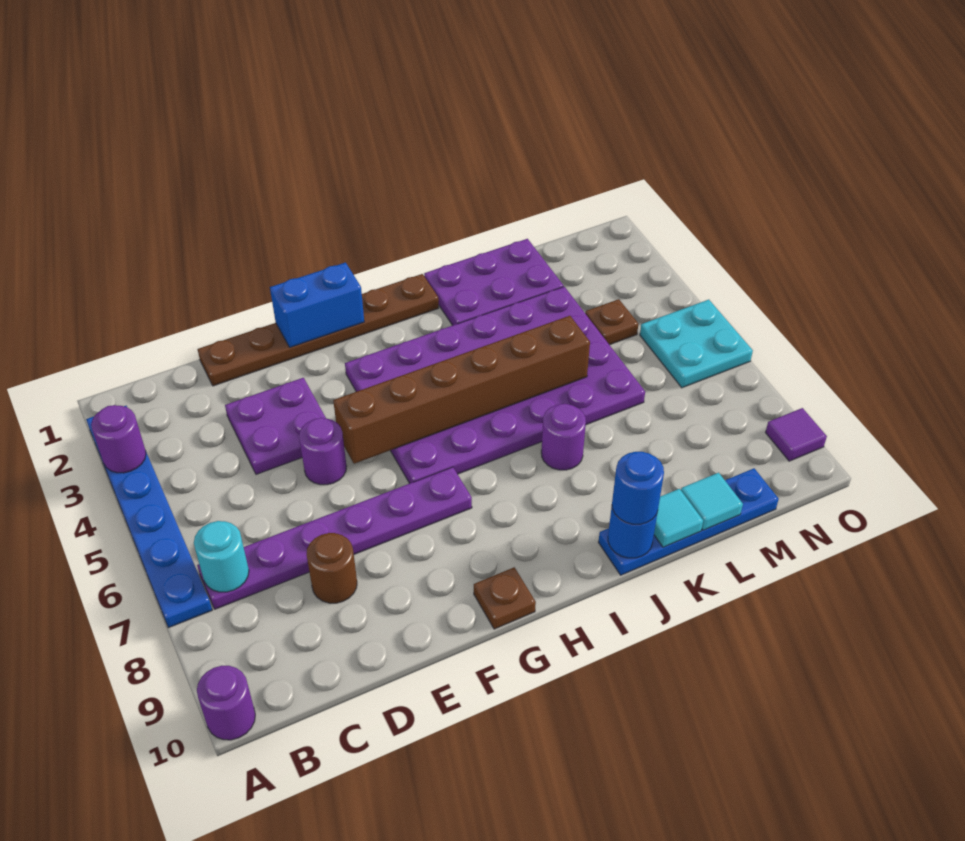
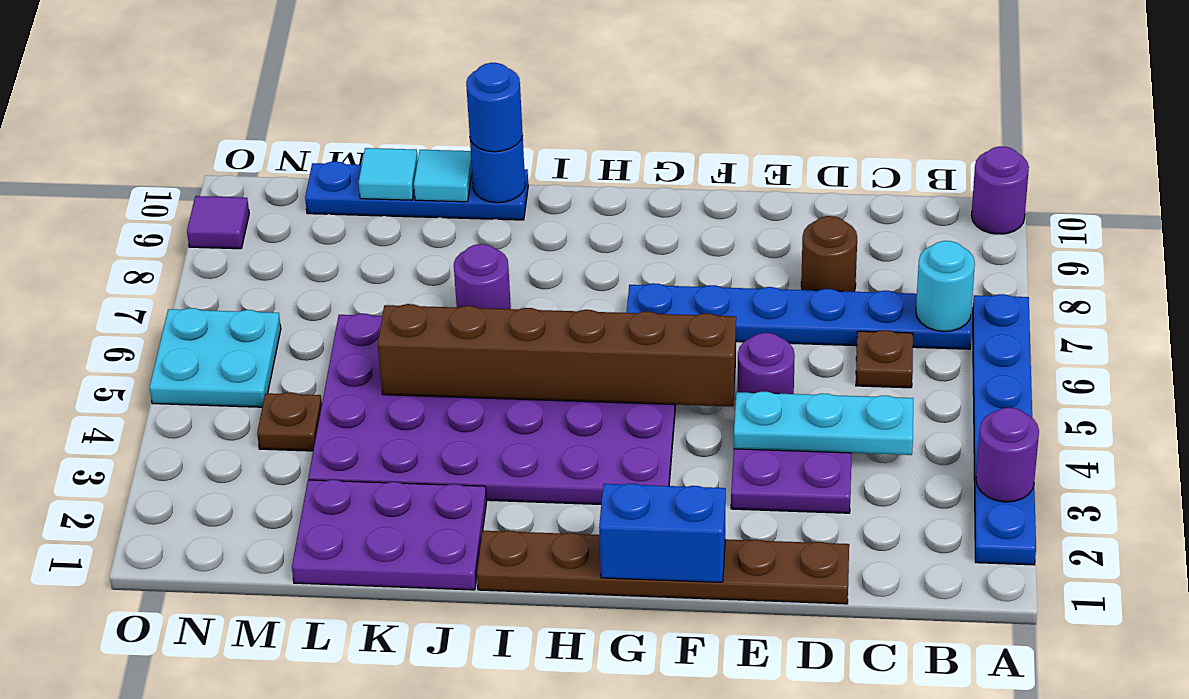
purple 1x6 plate [197,467,472,609] -> blue 1x6 plate [627,283,971,349]
none -> cyan 1x3 plate [734,391,913,455]
brown 1x1 plate [474,567,536,629] -> brown 1x1 plate moved to [856,330,913,388]

